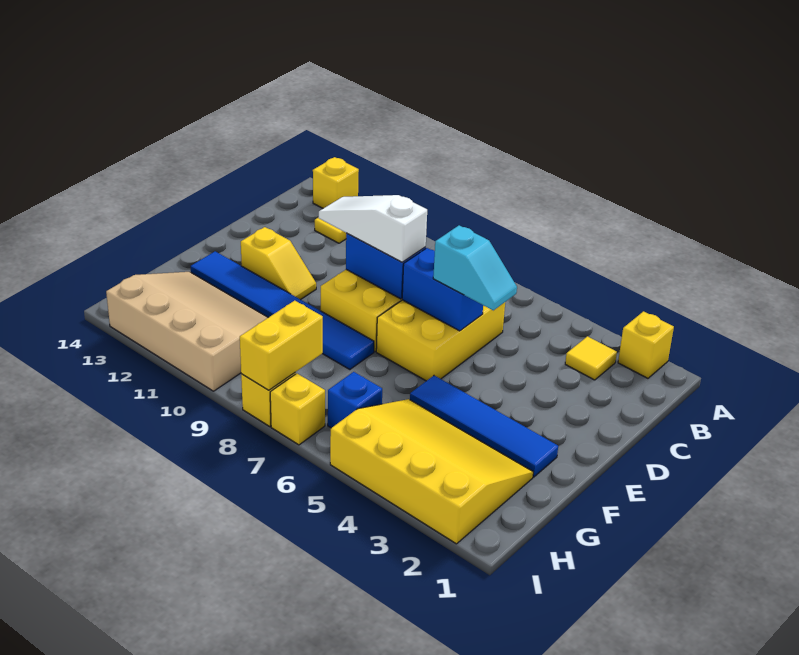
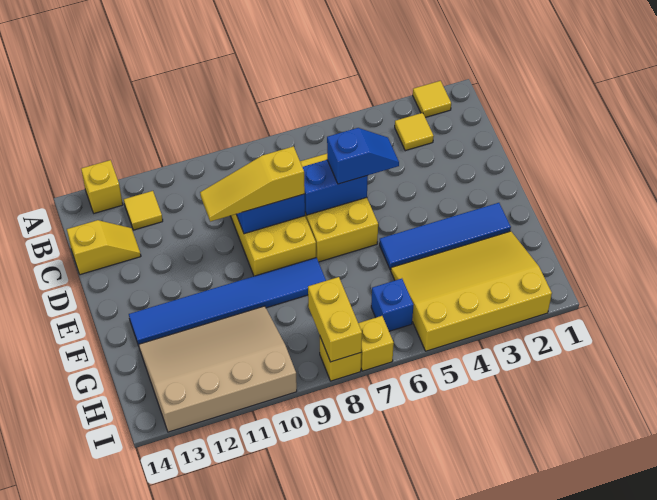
yellow 1x1 brick [618,311,674,378] -> yellow 1x1 tile [413,81,451,117]
cyan 1x2 slope [433,225,517,310] -> blue 1x2 slope [327,128,399,184]
white 1x3 slope [319,195,427,262] -> yellow 1x3 slope [200,146,305,222]
yellow 1x2 slope [241,227,316,300] -> yellow 1x2 slope moved to [67,220,141,275]

